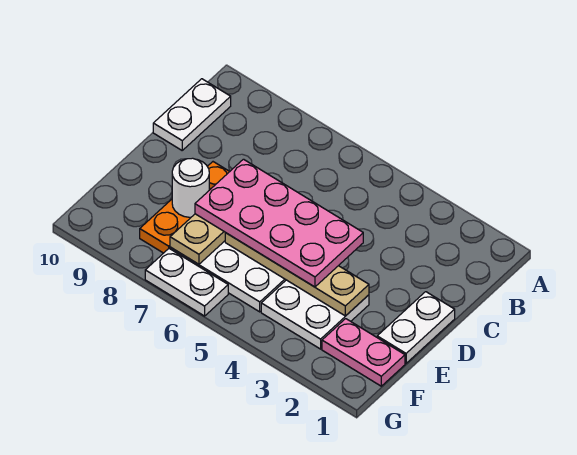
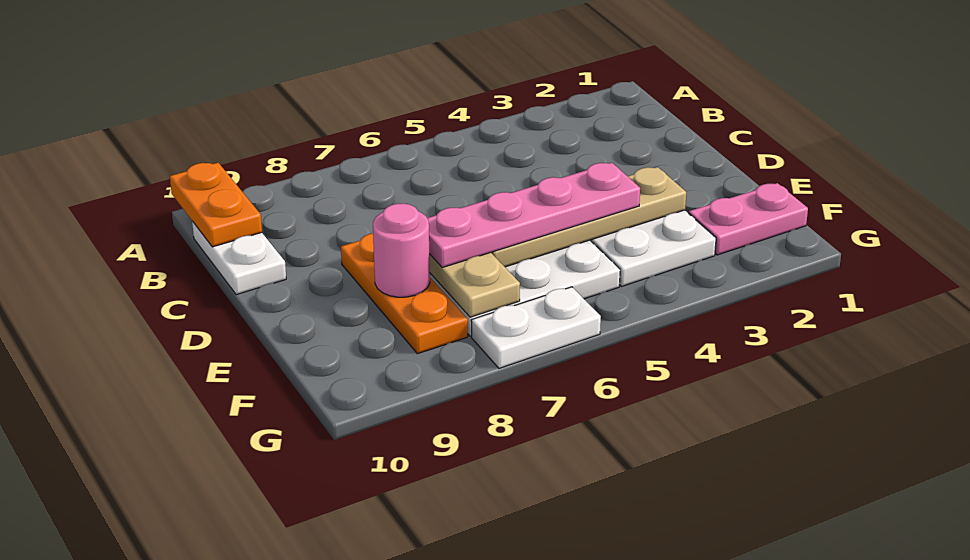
none -> orange 1x2 plate [170,163,262,247]
white 1x2 plate [377,292,455,363] -> none
pink 2x4 plate [195,159,363,287] -> pink 1x4 plate [427,163,640,268]
white 1x1 round brick [172,158,209,217] -> pink 1x1 round brick [373,203,430,297]

